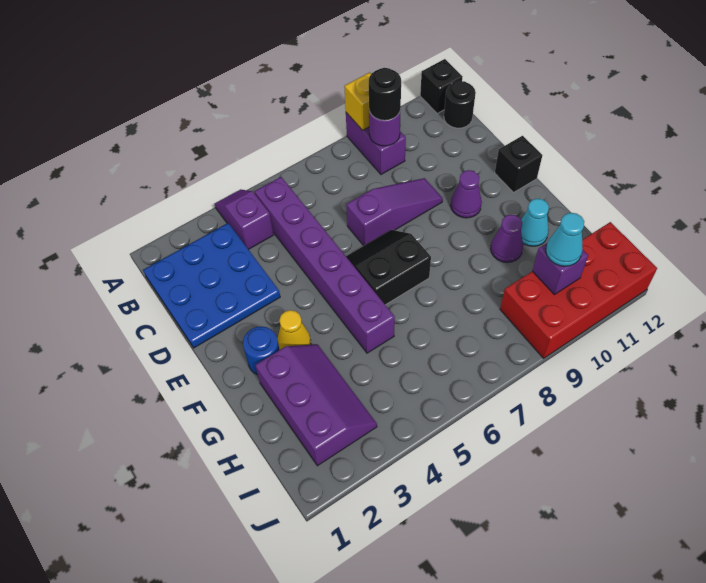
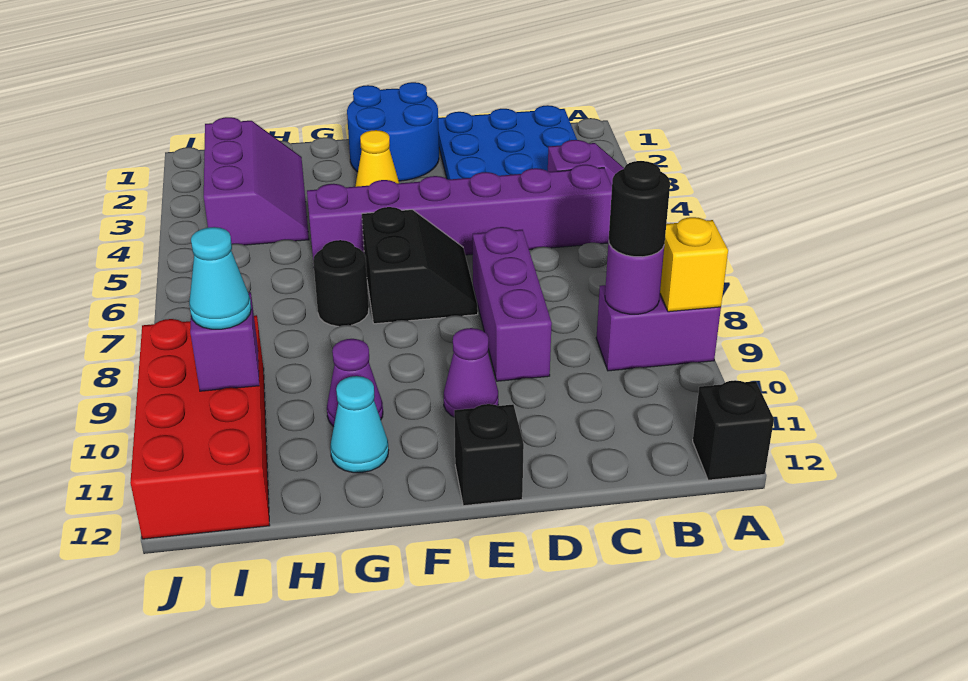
black 1x1 round brick [444,81,476,128] -> black 1x1 round brick moved to [313,240,369,326]
purple 1x3 slope [346,178,443,246] -> purple 1x3 brick [473,227,552,381]
blue 1x1 round brick [243,326,280,375] -> blue 2x2 round brick [347,82,439,181]
purple 2x3 slope [255,344,377,466] -> purple 2x3 slope turned to [204,117,309,245]

